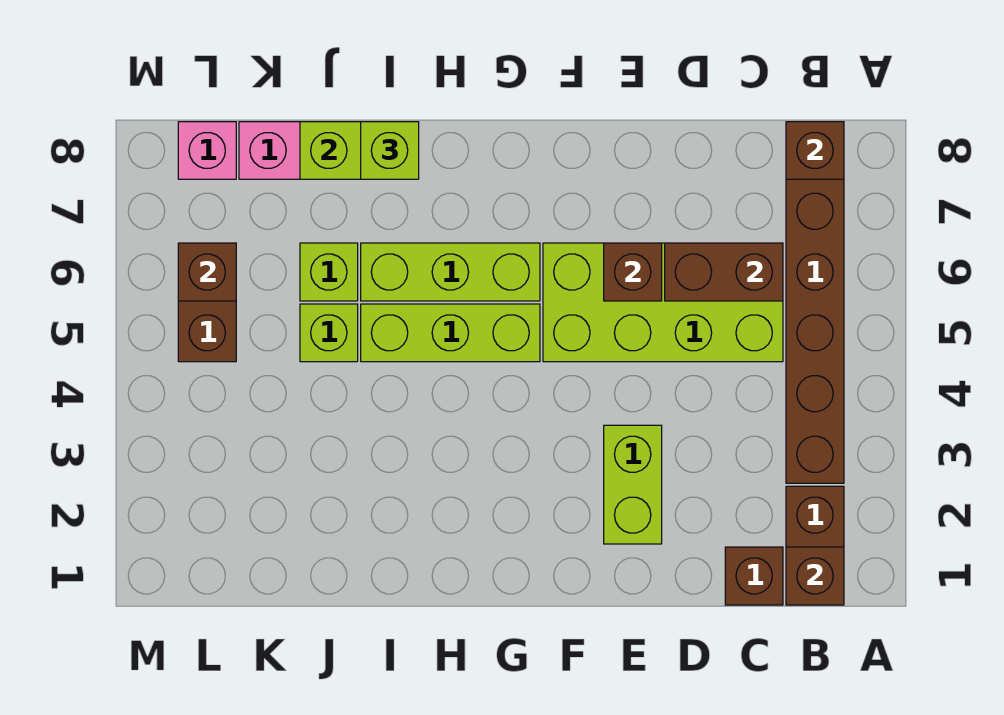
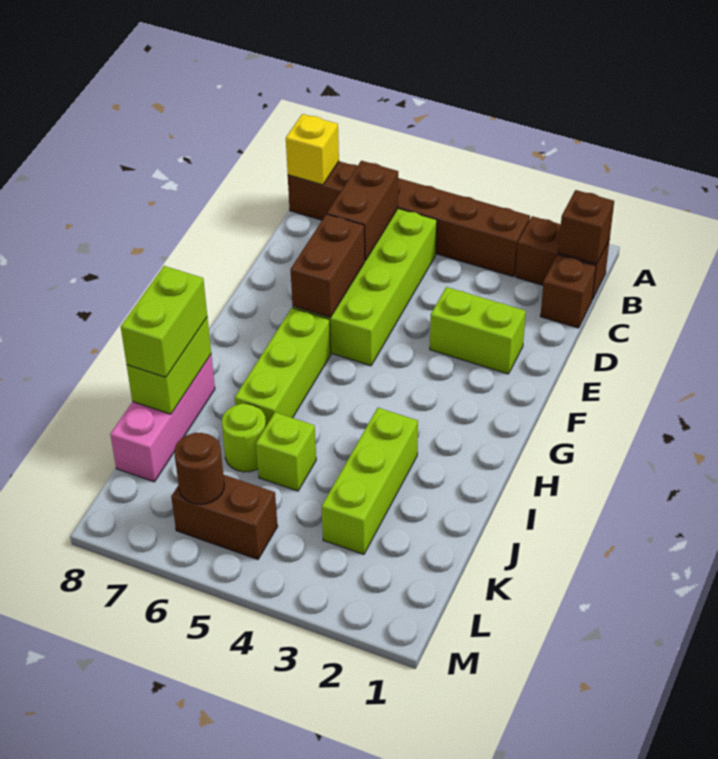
brown 1x1 brick [786,122,844,179] -> yellow 1x1 brick [286,114,339,185]
brown 1x1 brick [604,243,662,301] -> brown 1x2 brick [290,214,365,318]
lime 1x3 brick [361,304,540,362] -> lime 1x3 brick moved to [322,408,418,554]
lime 1x1 brick [361,122,419,179] -> lime 1x2 brick [121,266,207,377]
lime 1x1 brick [300,243,358,301] -> lime 1x1 round brick [222,404,266,472]
brown 1x1 brick [178,243,236,301] -> brown 1x1 round brick [175,433,224,504]
pink 1x1 brick [178,122,236,179] -> none

